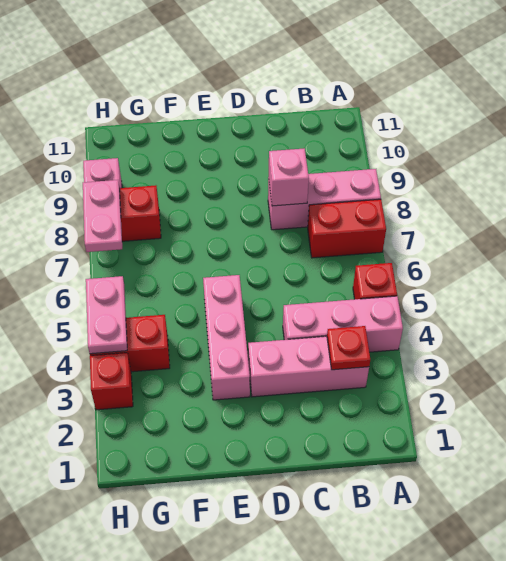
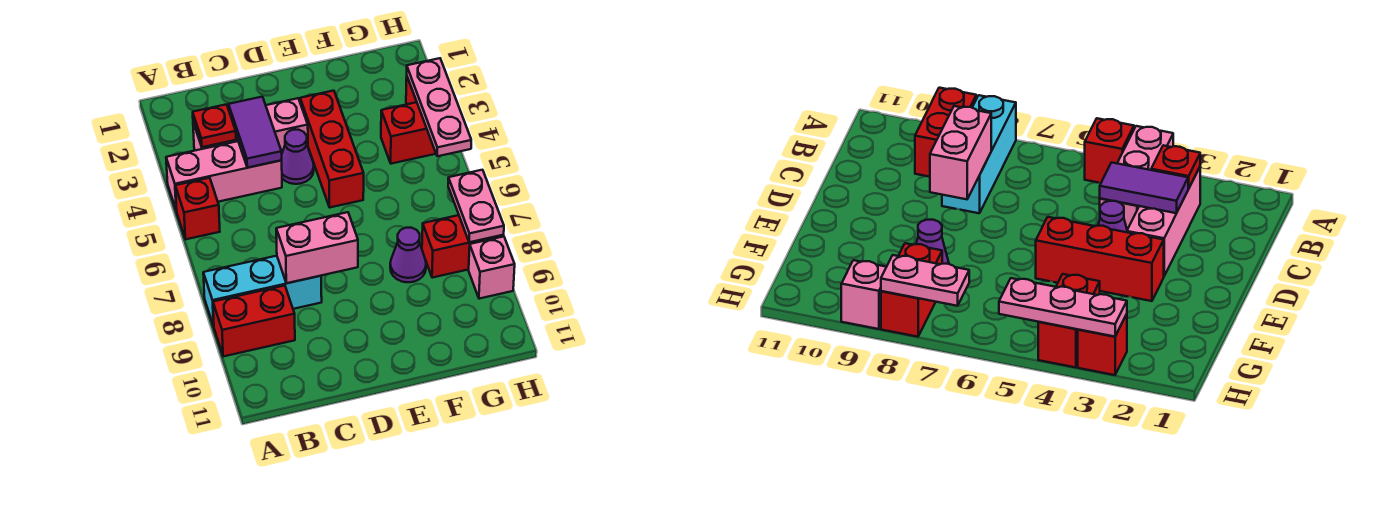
red 1x2 brick [308,199,386,258] -> red 1x2 brick moved to [213,286,295,357]
pink 1x3 brick [268,169,381,230] -> cyan 1x3 brick [203,256,322,326]
none -> purple 1x2 tile [229,97,282,168]
pink 1x1 brick [269,148,309,206] -> pink 1x2 brick [276,212,358,283]
none -> purple 1x1 cone [281,130,314,184]
pink 1x3 brick [203,275,250,400] -> red 1x3 brick [300,91,364,207]
none -> purple 1x1 cone [390,228,426,282]
pink 1x2 plate [86,276,127,354] -> pink 1x3 plate [407,58,471,156]

